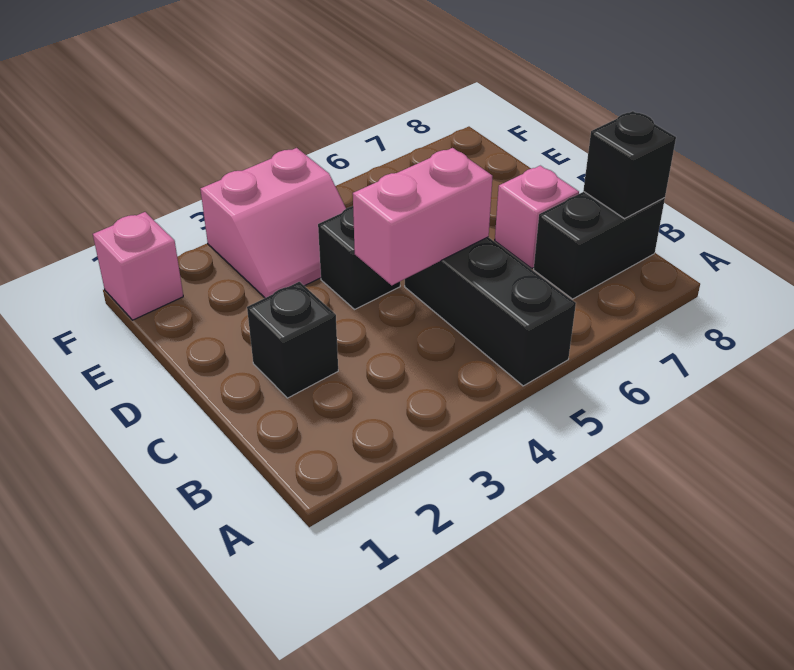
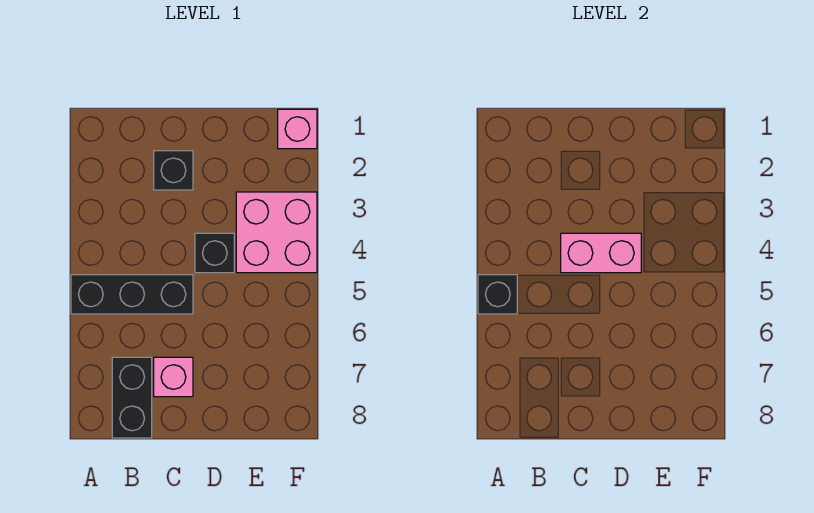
black 1x1 brick [583,111,676,219] -> black 1x1 brick moved to [478,275,517,314]
pink 1x2 brick [353,148,492,285] -> pink 1x2 brick turned to [561,233,641,273]
pink 2x2 slope [200,148,346,298] -> pink 2x2 brick [236,192,317,273]

